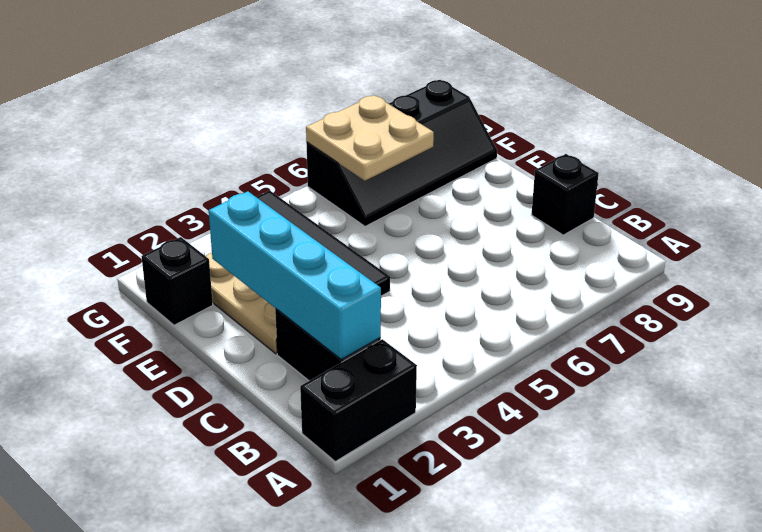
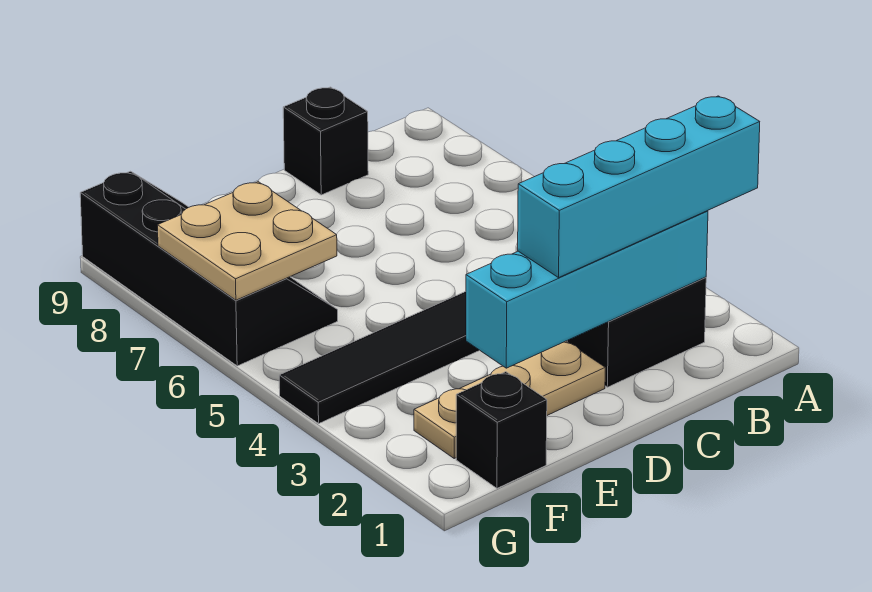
black 1x2 brick [300,339,417,461] -> none
none -> cyan 1x4 brick [518,96,760,278]

